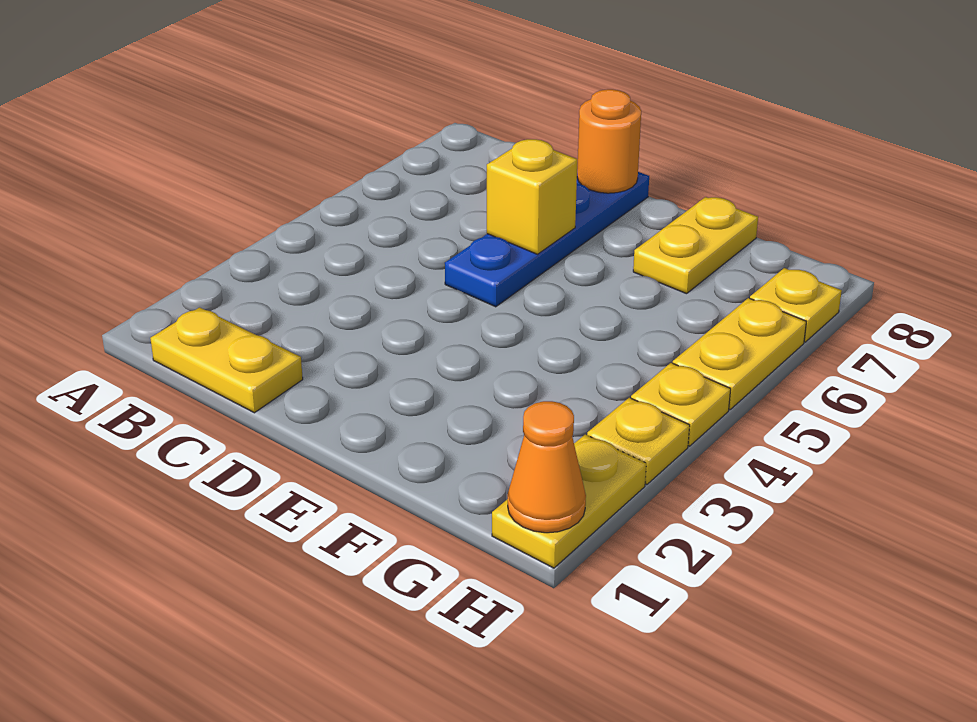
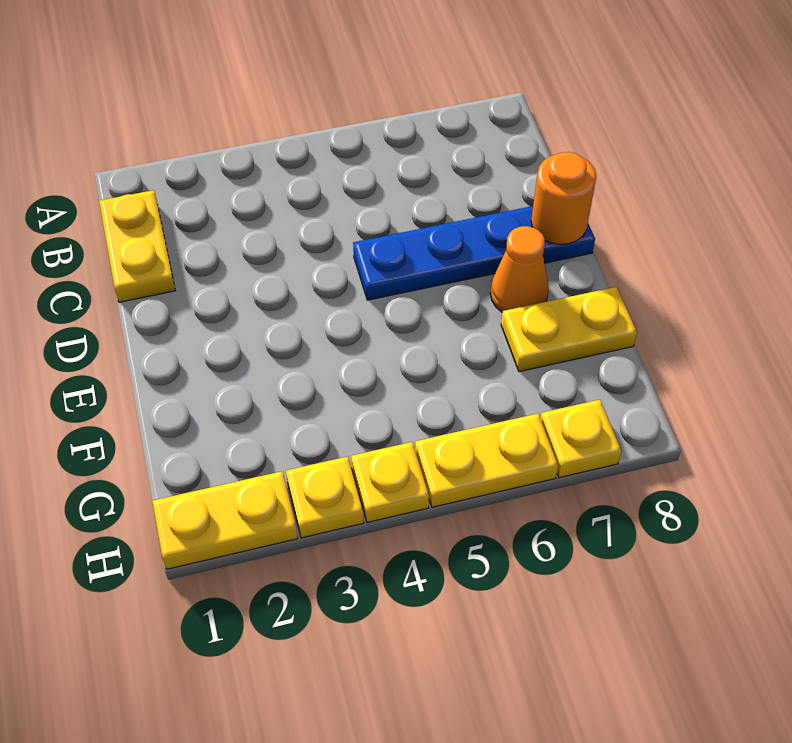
yellow 1x1 brick [487,139,577,254] -> none
orange 1x1 cone [508,401,586,533] -> orange 1x1 cone moved to [491,226,549,312]

